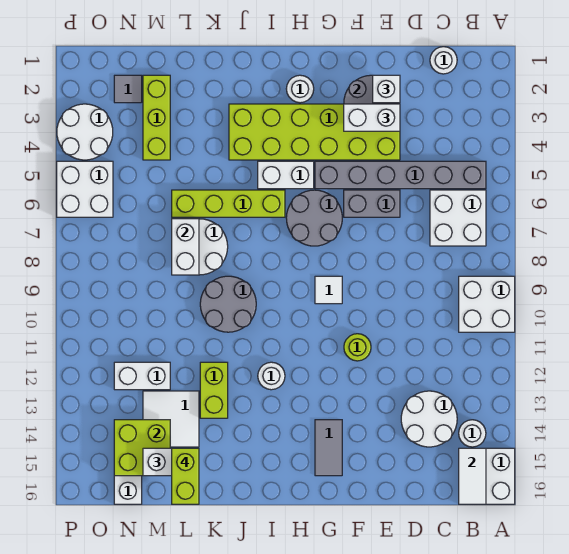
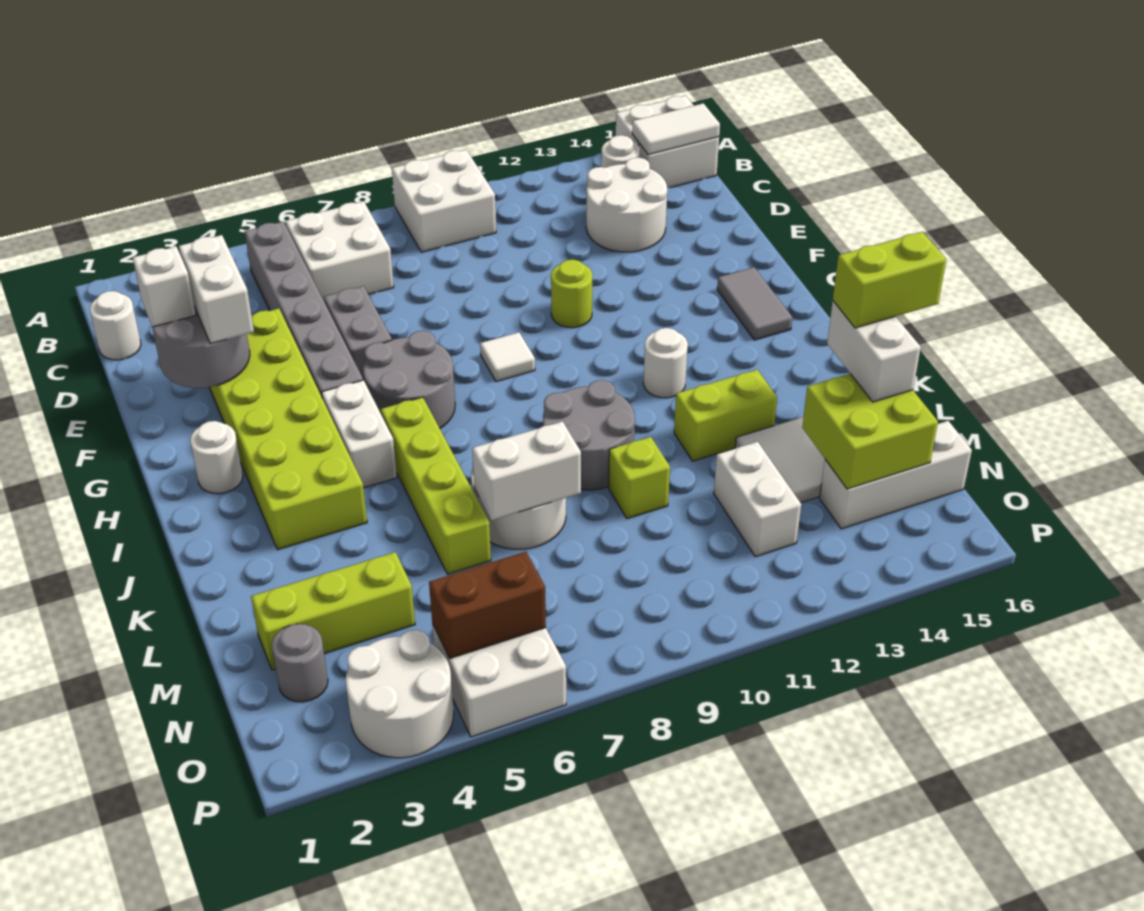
grey 1x2 tile [315,420,342,476] -> grey 1x2 tile turned to [717,267,792,340]
none -> lime 1x1 brick [609,437,670,519]
grey 1x1 tile [114,75,142,103] -> grey 1x1 round brick [272,624,328,702]
none -> brown 1x2 brick [429,552,546,659]

